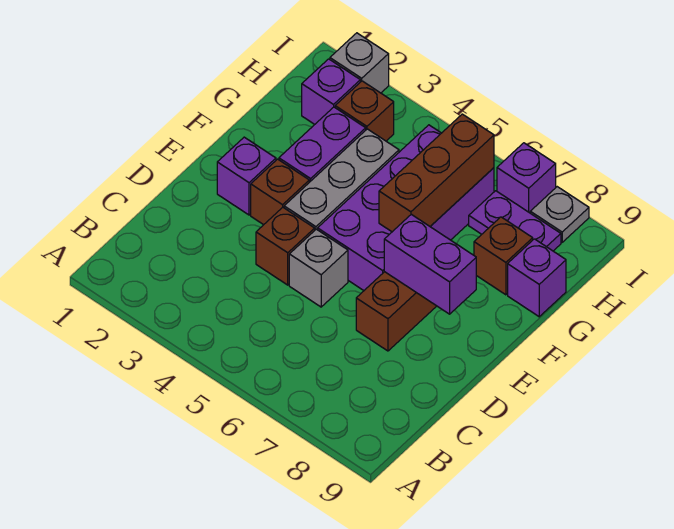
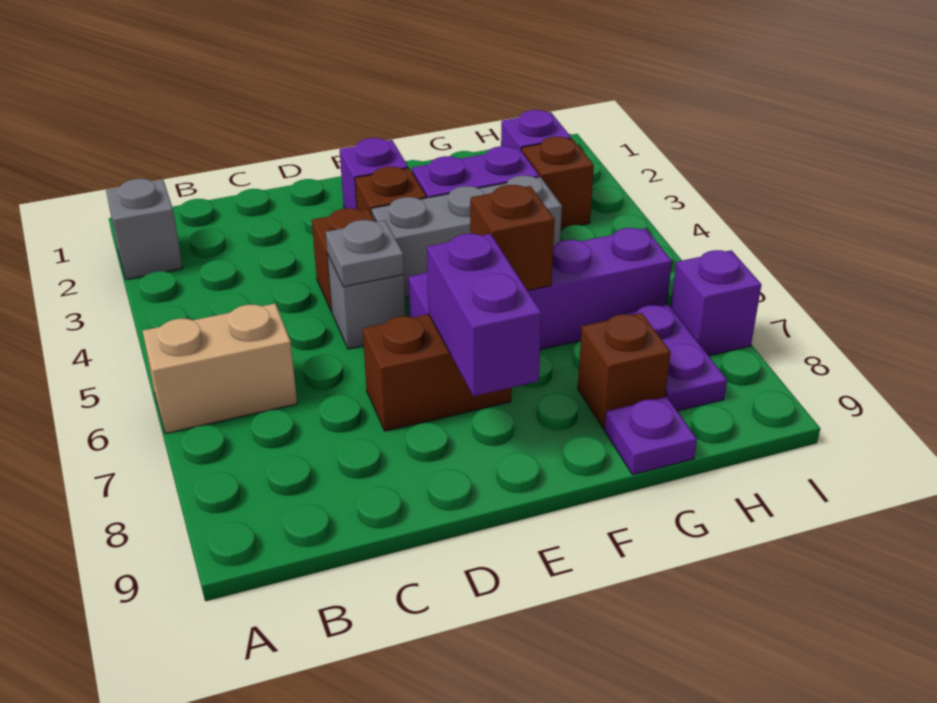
none -> tan 1x2 brick [143,303,297,434]
purple 2x4 brick [318,125,494,290] -> purple 1x4 brick [408,228,672,350]
brown 1x3 brick [379,114,494,232] -> brown 1x1 brick [470,185,555,290]
purple 1x1 brick [508,239,566,317] -> purple 1x1 plate [605,397,697,475]
grey 1x1 brick [330,33,389,93] -> grey 1x1 brick moved to [106,179,183,280]
grey 1x1 plate [530,187,589,242] -> grey 1x1 plate moved to [326,220,404,287]

